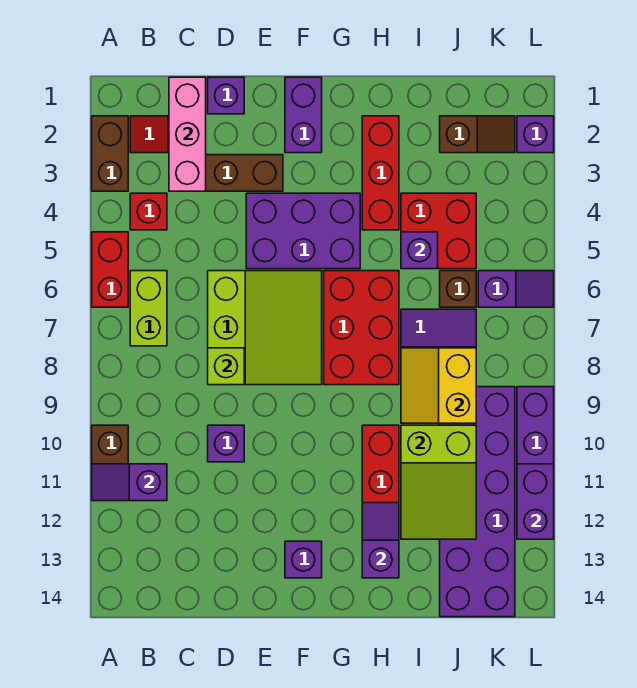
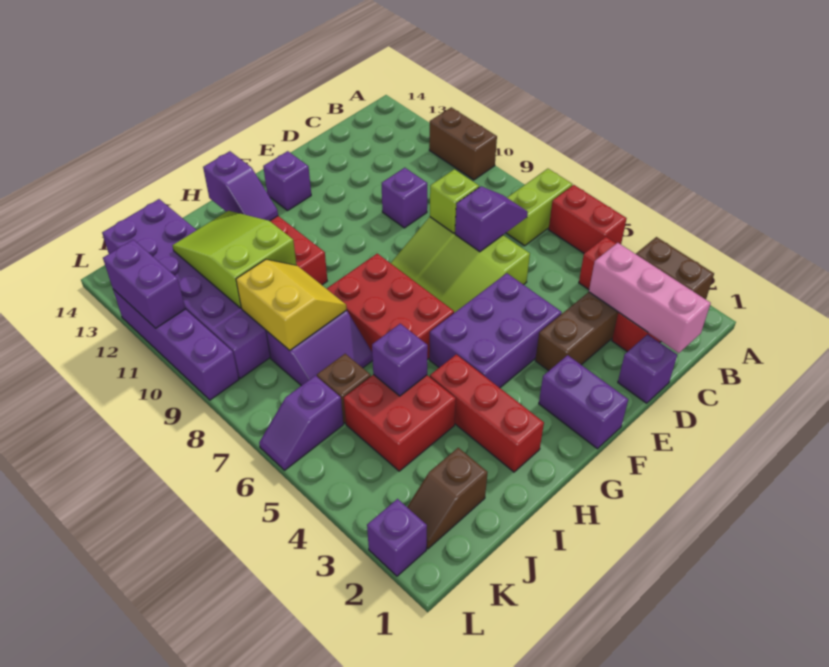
purple 1x2 slope [92,464,167,501] -> purple 1x2 slope moved to [455,186,528,252]
lime 1x2 brick [130,271,167,346] -> lime 1x2 brick turned to [506,169,572,246]

